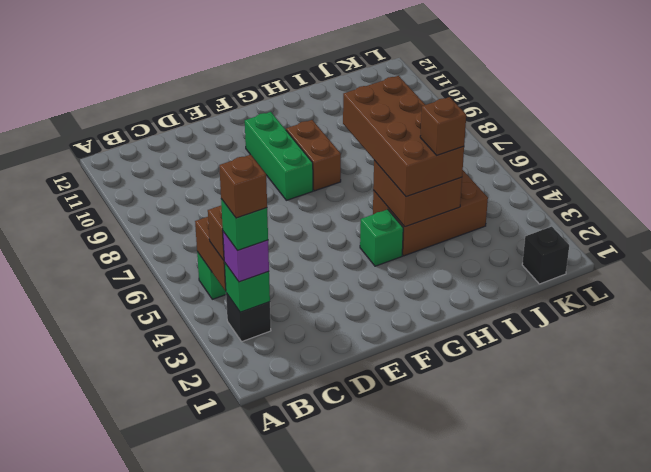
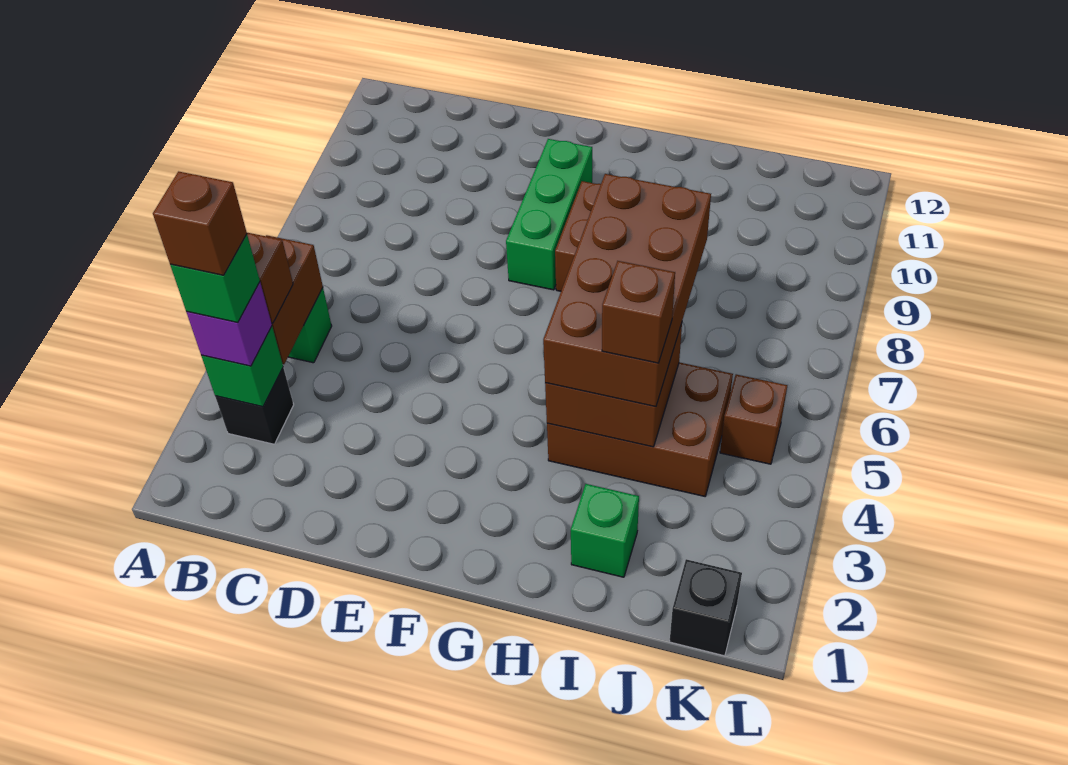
green 1x1 brick [360,209,403,266] -> green 1x1 brick moved to [571,484,639,577]
none -> brown 1x1 brick [720,374,787,464]

